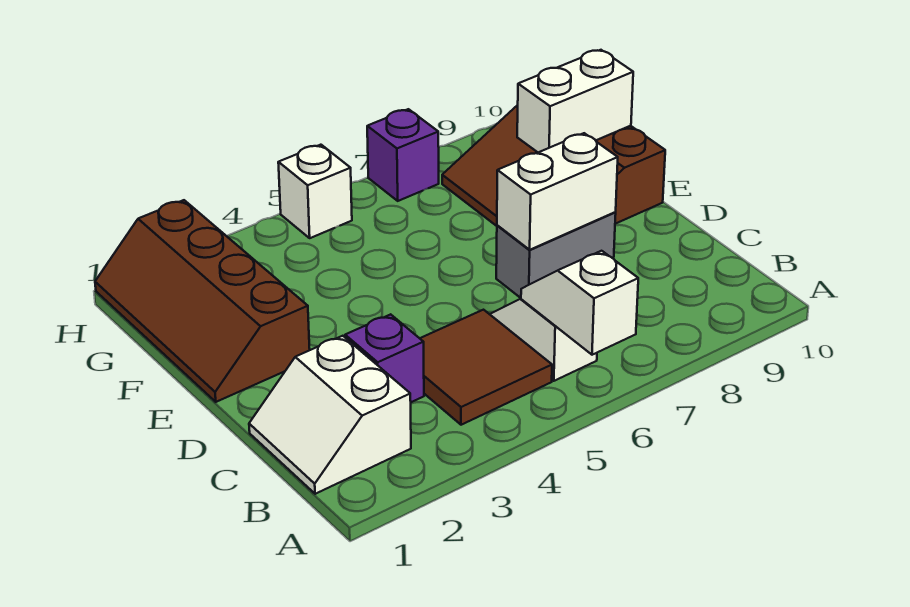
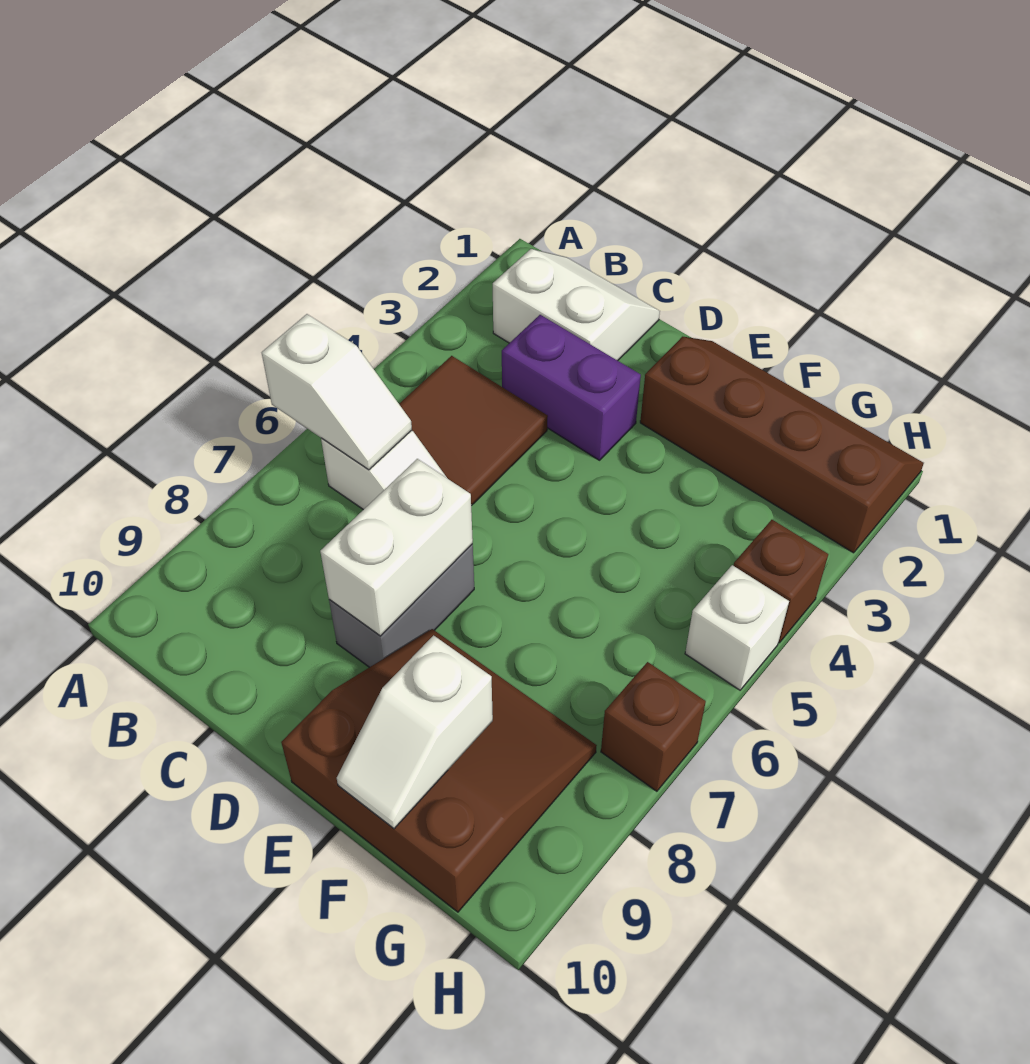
purple 1x1 brick [345,314,424,402] -> purple 1x2 brick [502,315,641,460]
white 1x2 brick [517,50,633,152] -> white 1x2 slope [337,635,493,829]
none -> brown 1x1 brick [733,520,828,643]
purple 1x1 brick [367,109,439,201] -> brown 1x1 brick [601,662,706,791]

